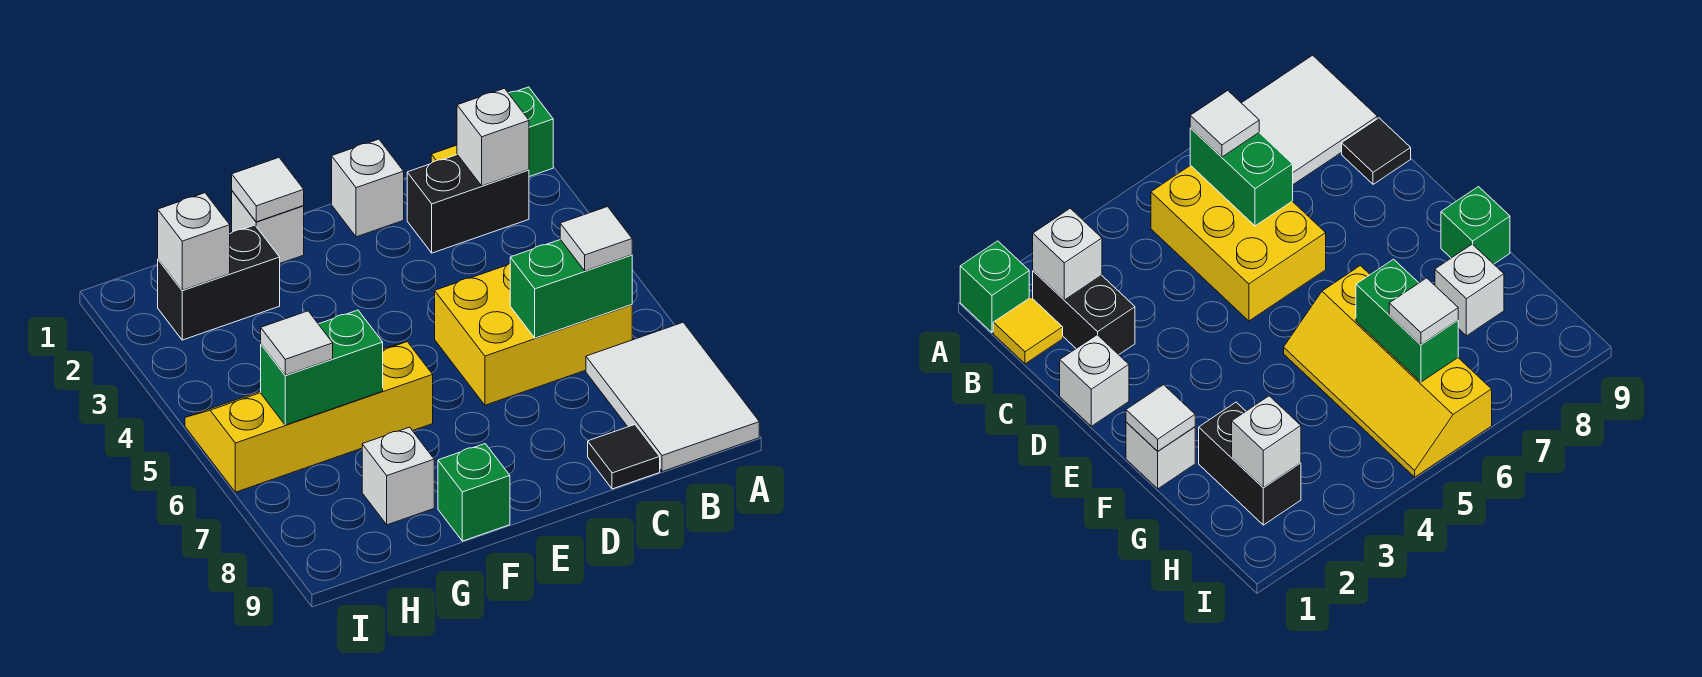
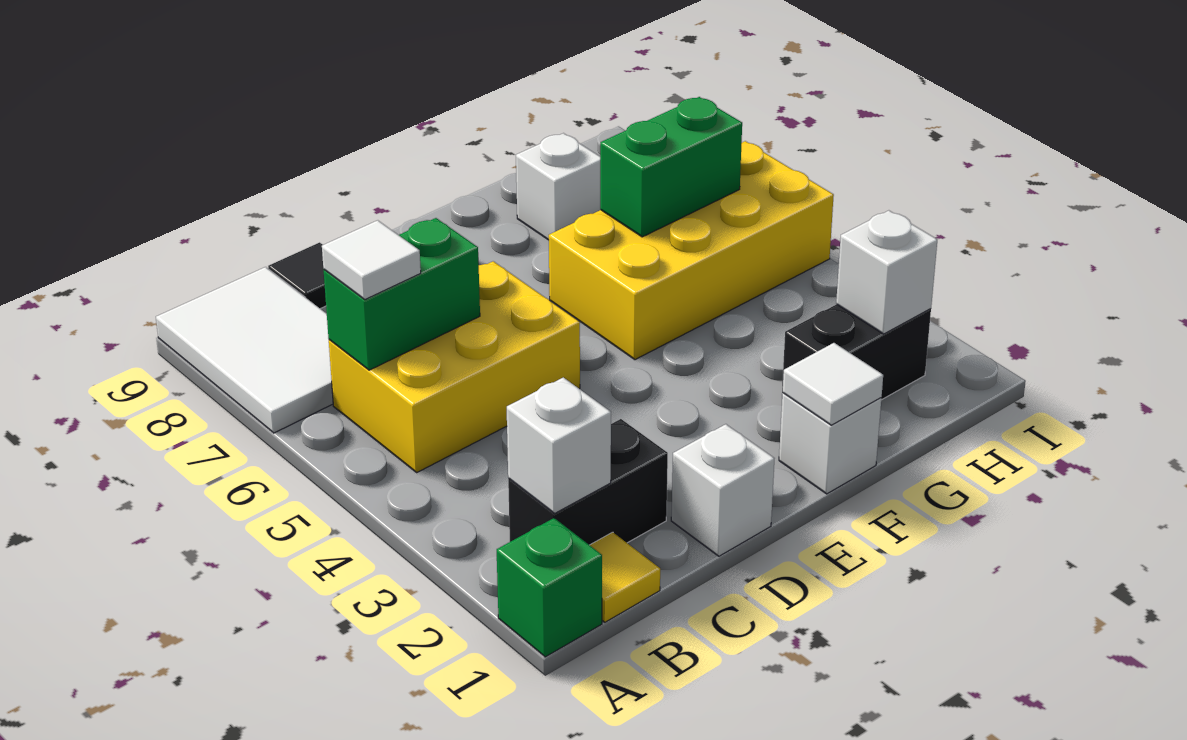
yellow 2x4 slope [185,342,433,492] -> yellow 2x4 brick [549,141,834,360]
green 1x1 brick [438,444,510,541] -> none
white 1x1 tile [261,311,333,375] -> none

